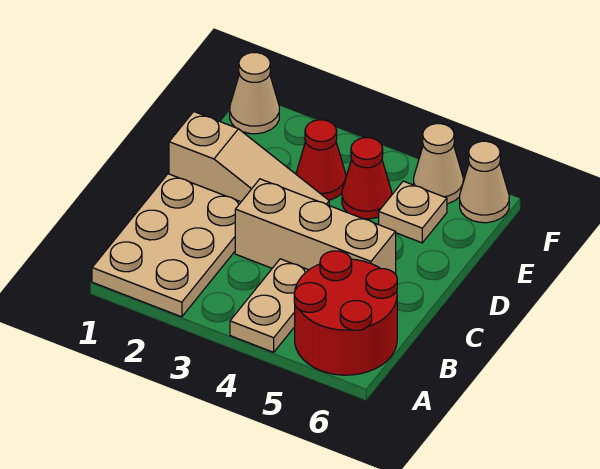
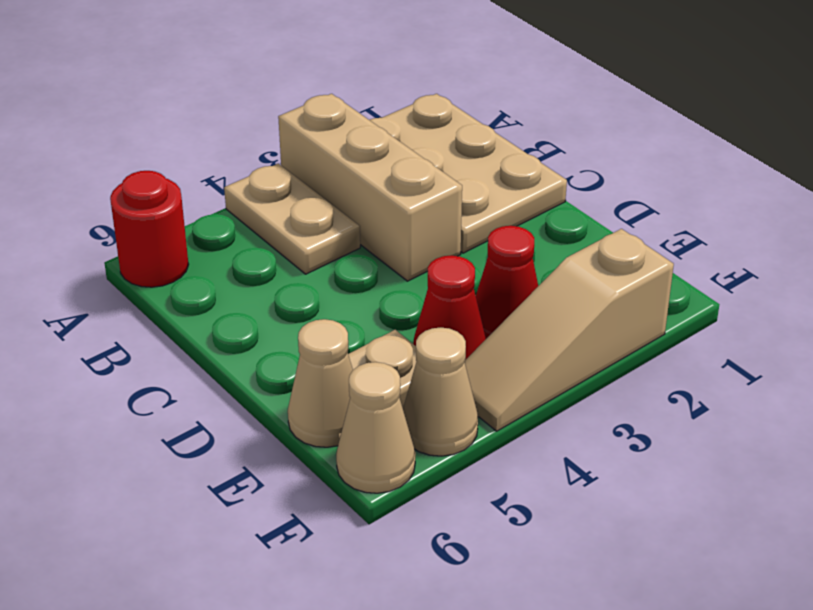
red 2x2 round brick [294,251,397,375] -> red 1x1 round brick [110,171,189,287]
tan 1x3 brick [235,179,396,274] -> tan 1x3 brick turned to [278,94,462,281]
tan 1x3 slope [169,112,329,205] -> tan 1x3 slope moved to [465,229,674,431]
tan 1x1 cone [230,53,279,134] -> tan 1x1 cone moved to [288,319,353,447]

